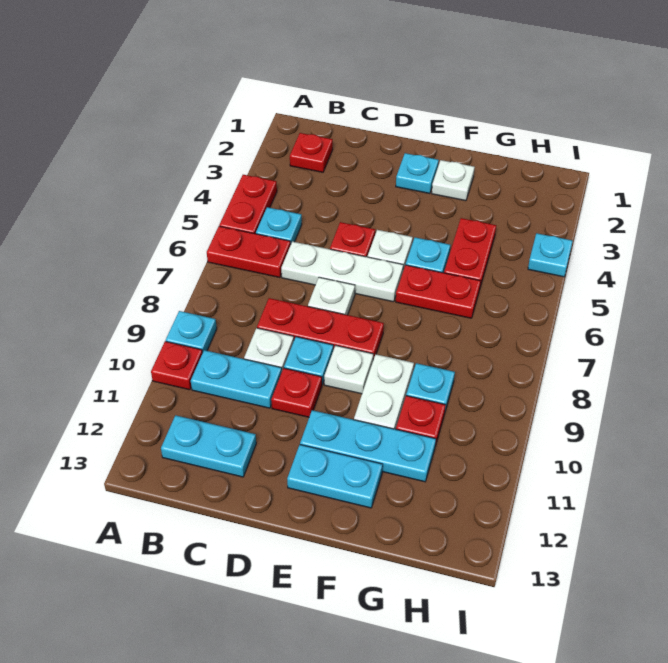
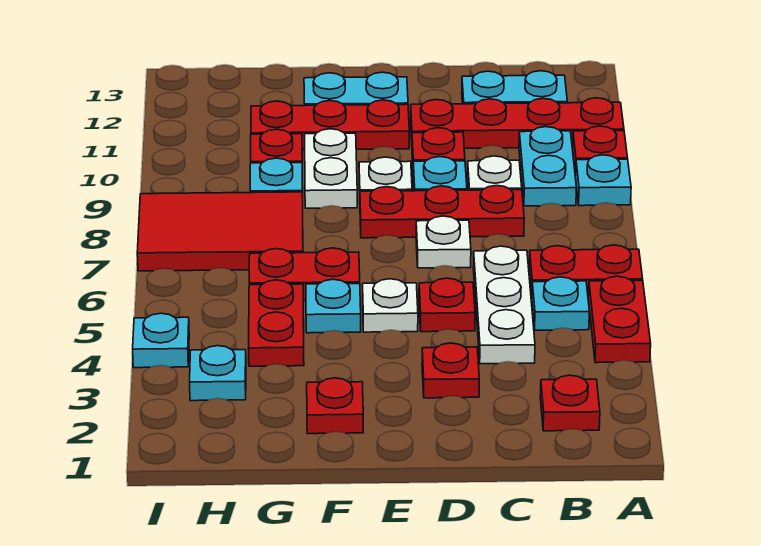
none -> red 1x4 plate [411,98,624,148]
cyan 1x2 plate [191,350,282,408] -> cyan 1x2 plate turned to [519,127,576,206]
white 1x3 plate [281,241,403,302] -> white 1x3 plate turned to [473,246,535,364]
none -> red 1x1 plate [422,343,479,398]
cyan 1x1 plate [396,153,439,194] -> cyan 1x1 plate moved to [190,346,246,401]
cyan 1x3 plate [300,410,436,482] -> red 1x3 plate [251,100,409,150]
white 1x1 plate [432,160,475,201] -> red 1x1 plate [307,378,363,434]
none -> red 2x3 tile [137,192,303,271]

